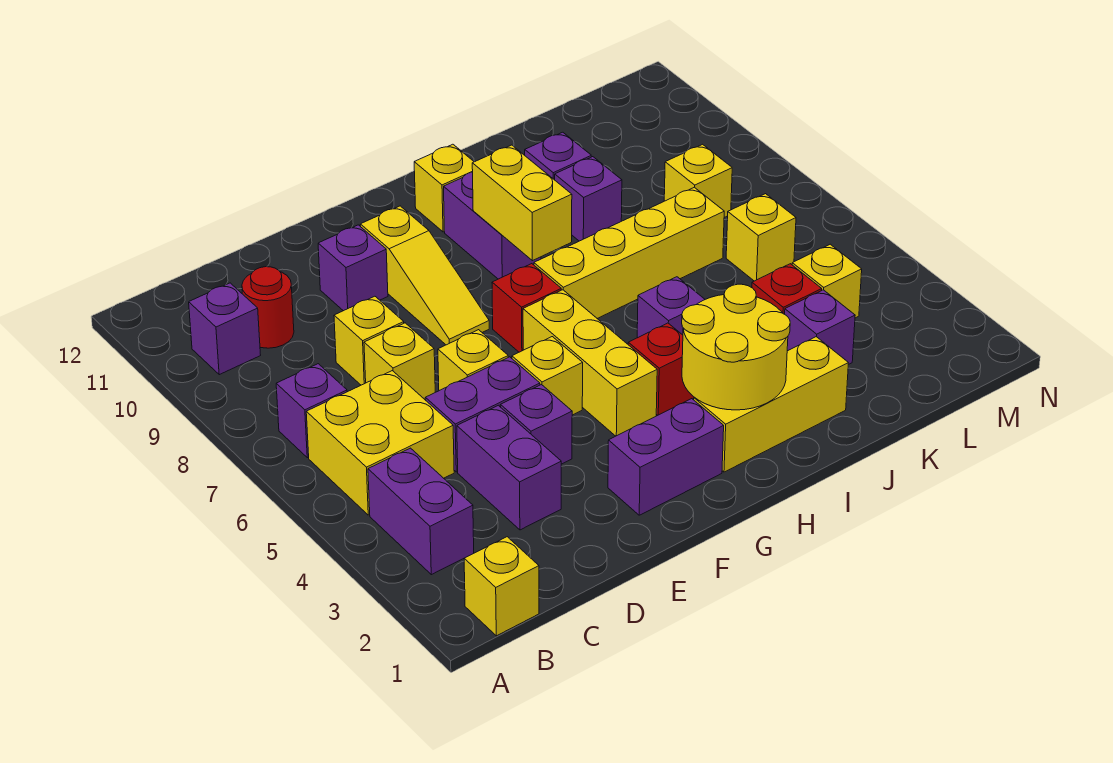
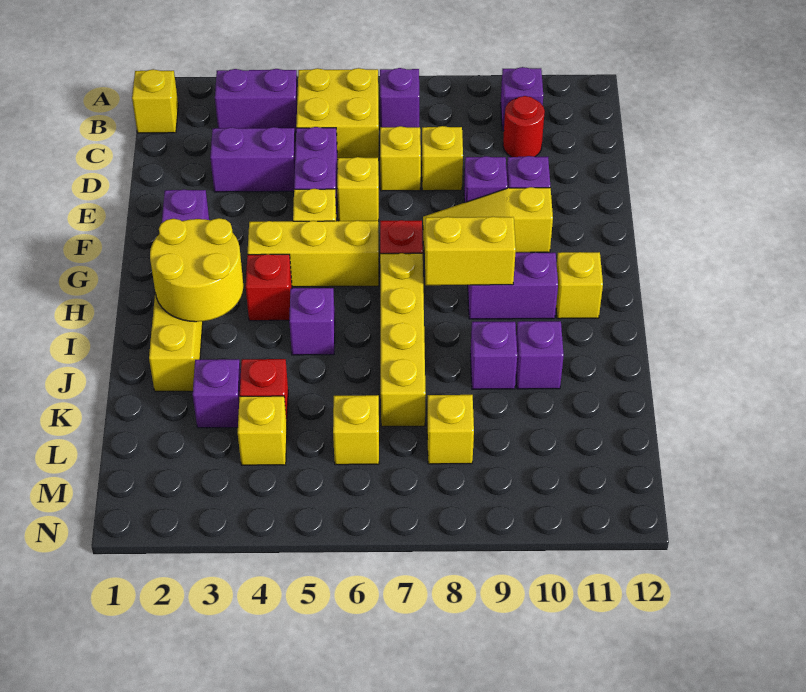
purple 1x1 brick [500,385,572,464] -> purple 1x1 brick moved to [464,156,507,203]

